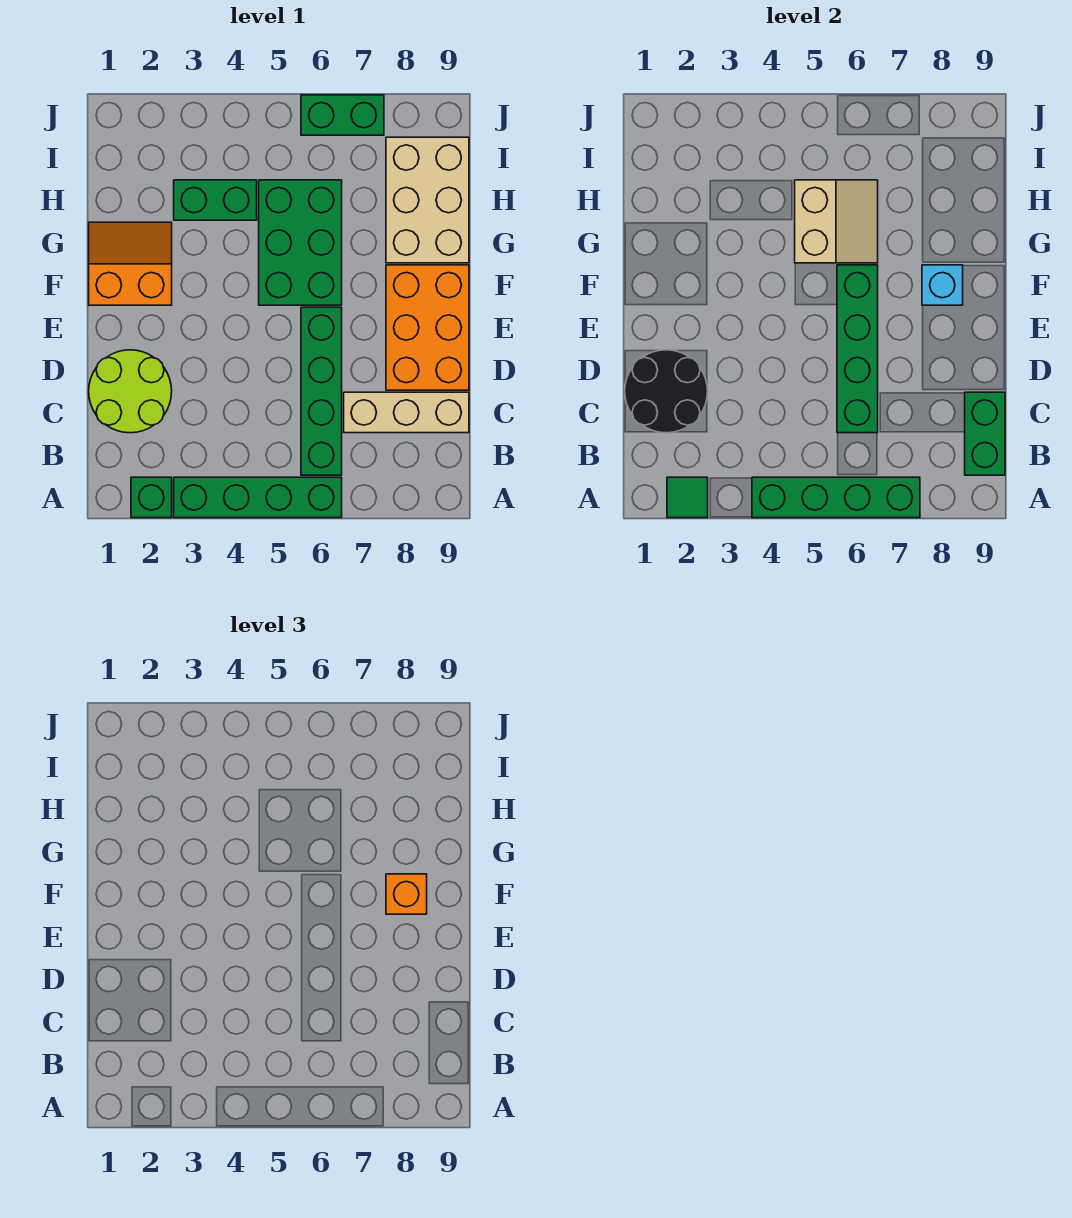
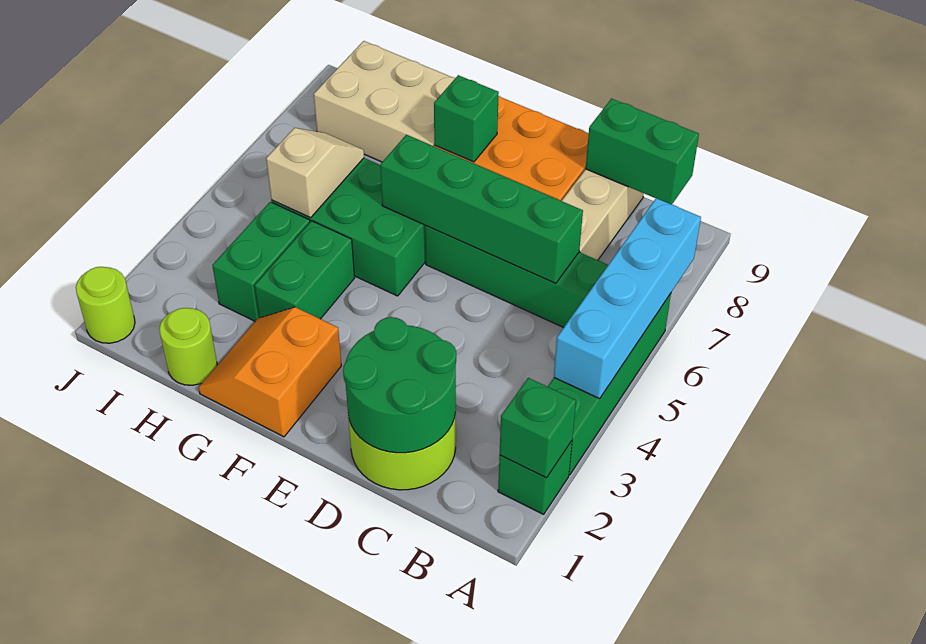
green 1x1 tile [667,477,708,518] -> green 1x1 brick [500,378,576,478]
green 1x4 brick [752,477,920,518] -> cyan 1x4 brick [554,198,701,399]
black 2x2 round brick [625,350,708,433] -> green 2x2 round brick [343,317,456,453]
cyan 1x1 brick [922,265,963,305] -> green 1x1 brick [434,75,499,162]
orange 1x1 brick [386,874,427,914] -> none
tan 2x2 slope [795,180,878,263] -> tan 1x2 slope [266,128,364,218]
none -> lime 1x1 round brick [159,308,217,385]
none -> lime 1x1 round brick [76,267,135,343]
green 1x2 brick [301,95,384,135] -> green 1x2 brick moved to [255,221,354,319]

